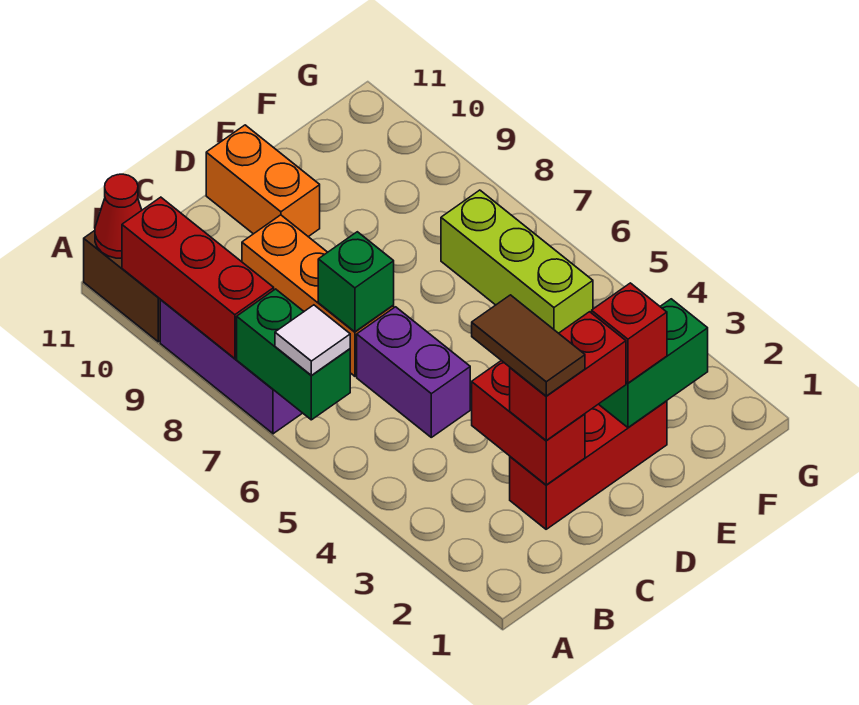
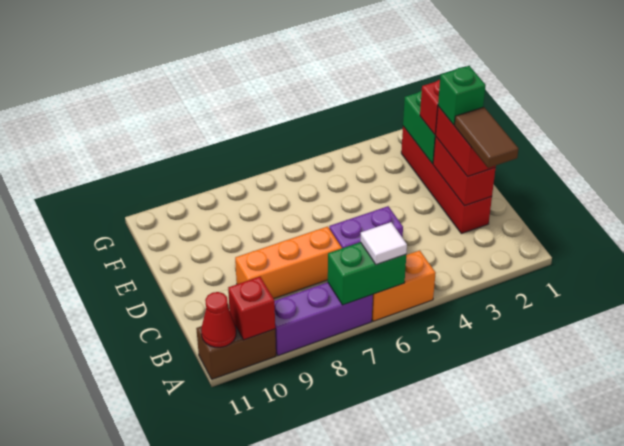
red 1x3 brick [122,197,274,359] -> red 1x1 brick [228,277,275,340]
red 1x3 brick [510,401,667,529] -> red 1x4 brick [401,126,492,234]
red 1x2 brick [472,361,585,485] -> red 1x2 brick turned to [433,137,495,206]
brown 1x2 tile [472,295,585,396] -> brown 1x2 tile turned to [454,107,519,168]
green 1x1 brick [318,232,394,332] -> green 1x1 brick moved to [438,66,486,125]
orange 1x2 brick [206,125,320,237] -> orange 1x2 brick moved to [372,250,436,321]
lime 1x3 brick [441,190,593,333] -> none

